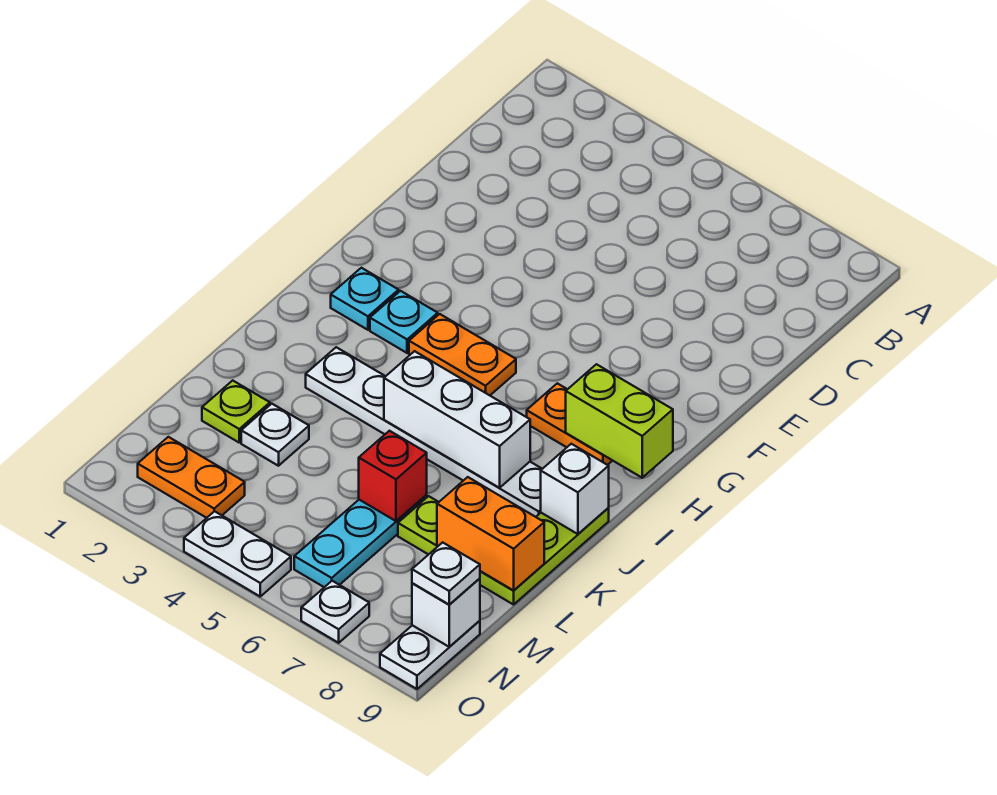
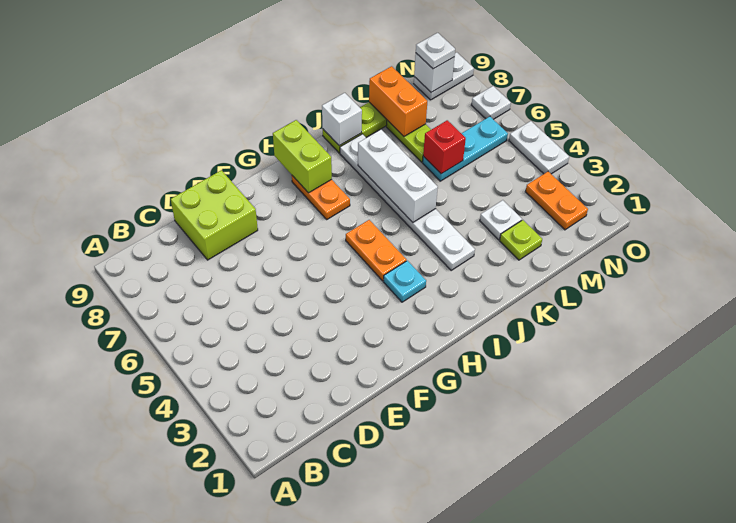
none -> lime 2x2 brick [171,170,258,260]
cyan 1x1 plate [331,268,399,330] -> none

